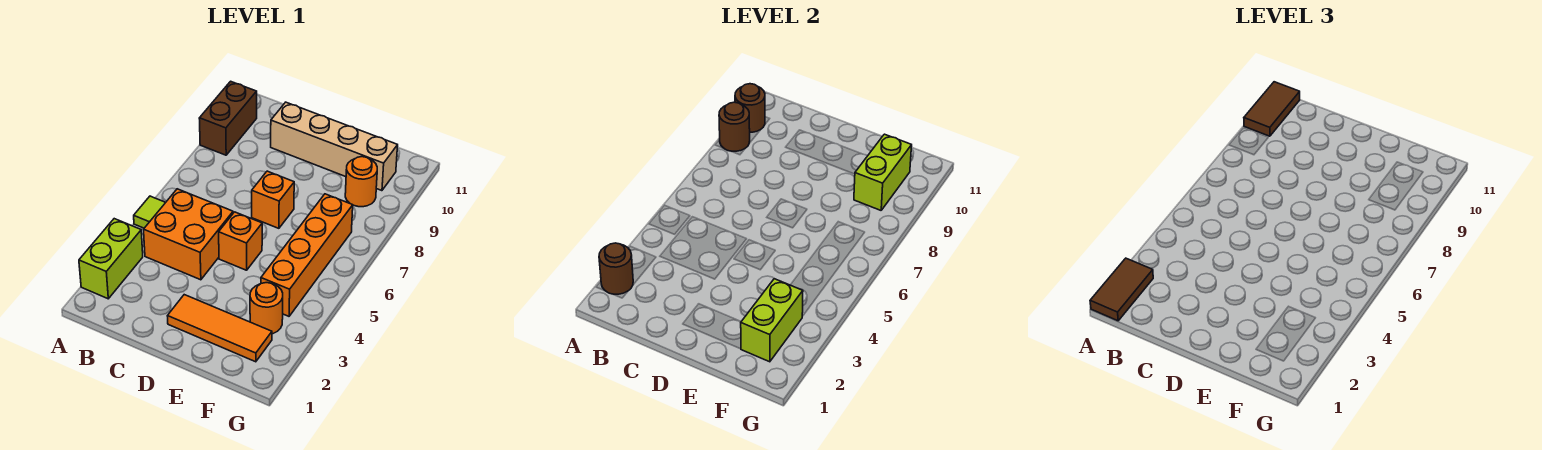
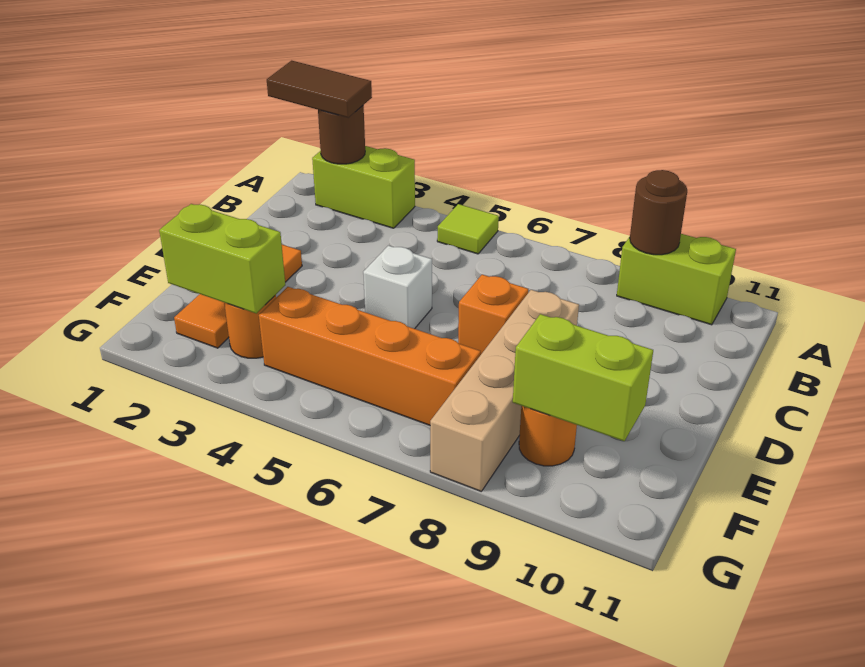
brown 1x2 brick [199,81,257,155] -> lime 1x2 brick [617,234,736,325]
brown 1x1 round brick [735,84,765,132] -> none
brown 1x2 tile [1244,82,1300,136] -> none
orange 2x2 brick [144,189,233,280] -> none
tan 1x4 brick [271,102,398,191] -> tan 1x4 brick moved to [430,290,579,491]
orange 1x1 brick [219,212,262,270] -> white 1x1 brick [363,246,432,329]

